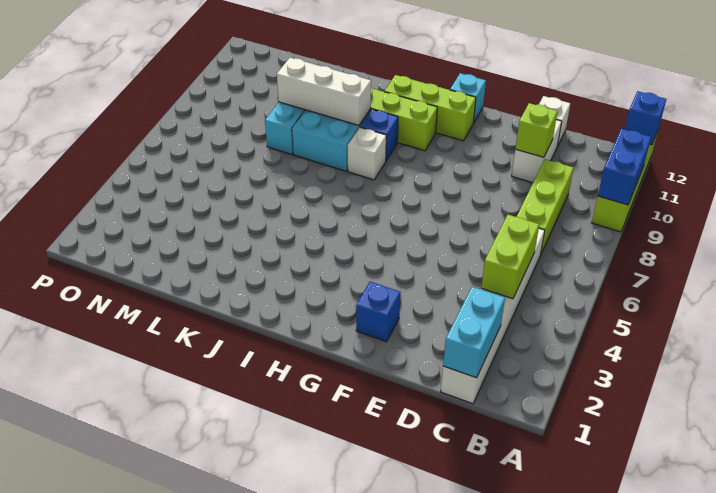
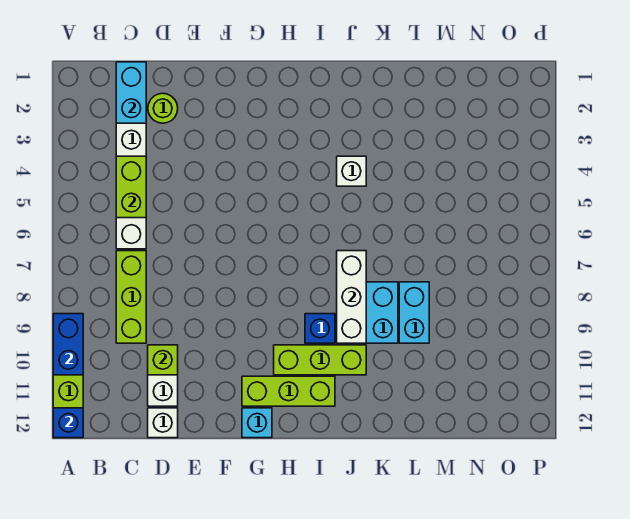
none -> lime 1x1 round brick [148,93,178,123]
blue 1x1 brick [356,282,401,342] -> none
white 1x1 brick [348,127,386,180] -> white 1x1 brick moved to [337,156,366,186]
white 1x3 brick [277,58,371,125] -> white 1x3 brick turned to [337,251,366,343]

